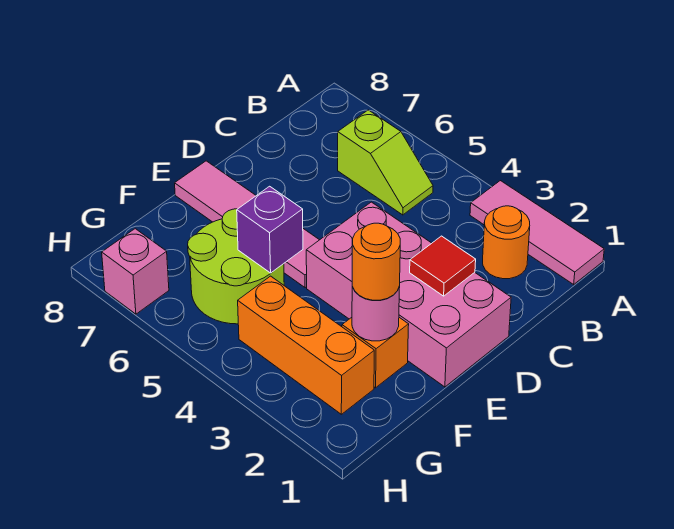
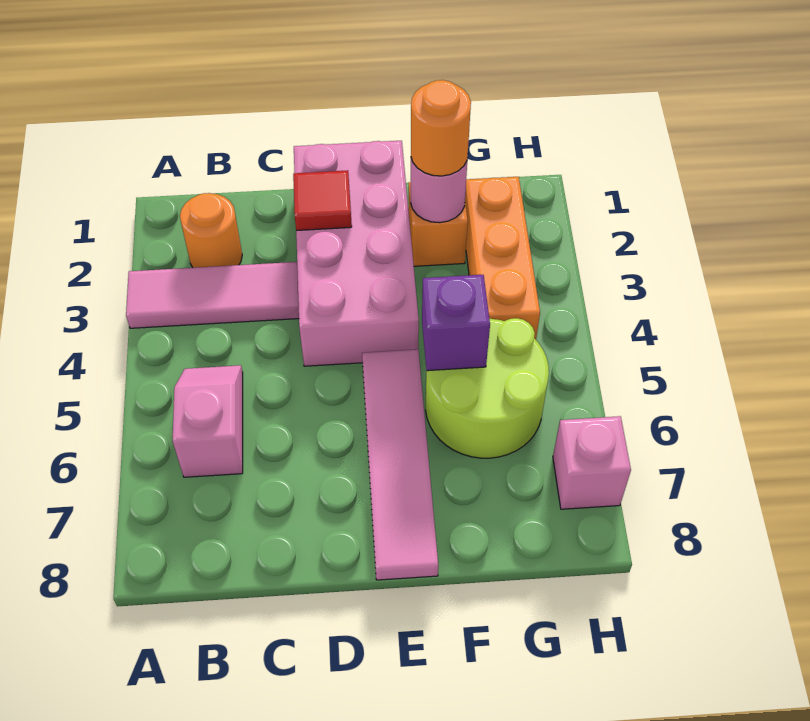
pink 1x3 tile [470,181,604,284] -> pink 1x3 tile turned to [126,262,299,328]
lime 1x2 slope [338,110,433,215] -> pink 1x2 slope [173,365,243,477]

